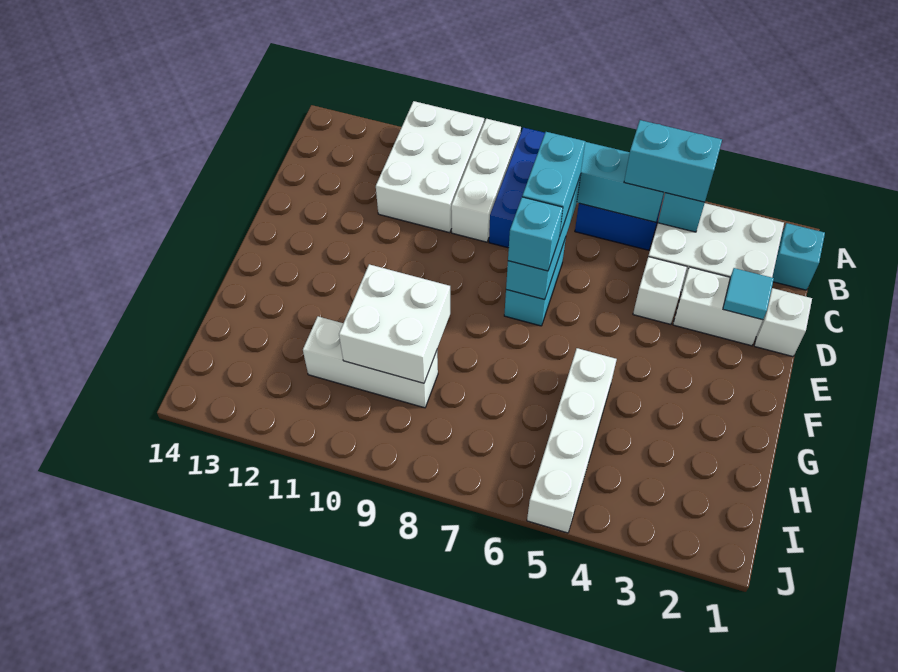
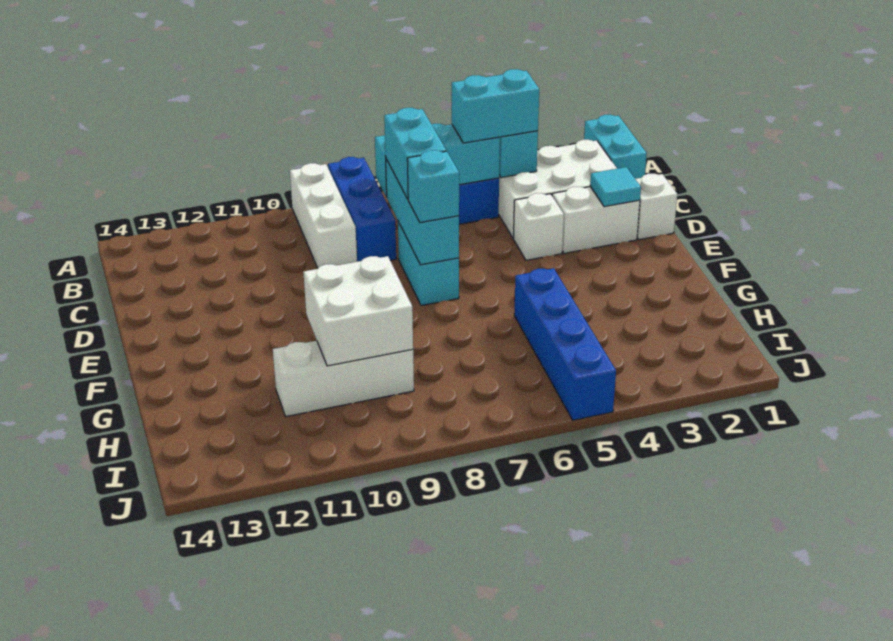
white 2x3 brick [376,101,484,233] -> none
cyan 1x1 brick [772,223,825,290] -> cyan 1x2 brick [584,115,647,179]
white 1x4 brick [527,348,617,533] -> blue 1x4 brick [514,268,616,420]

